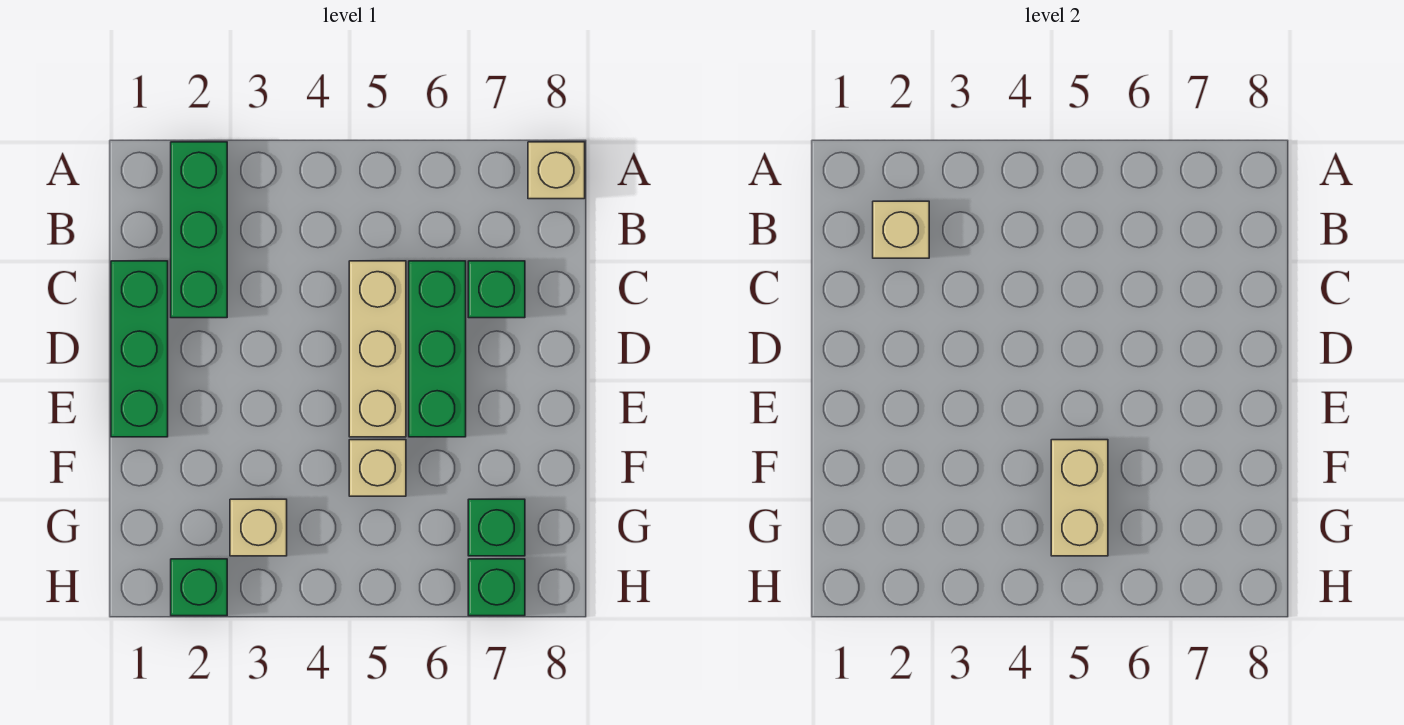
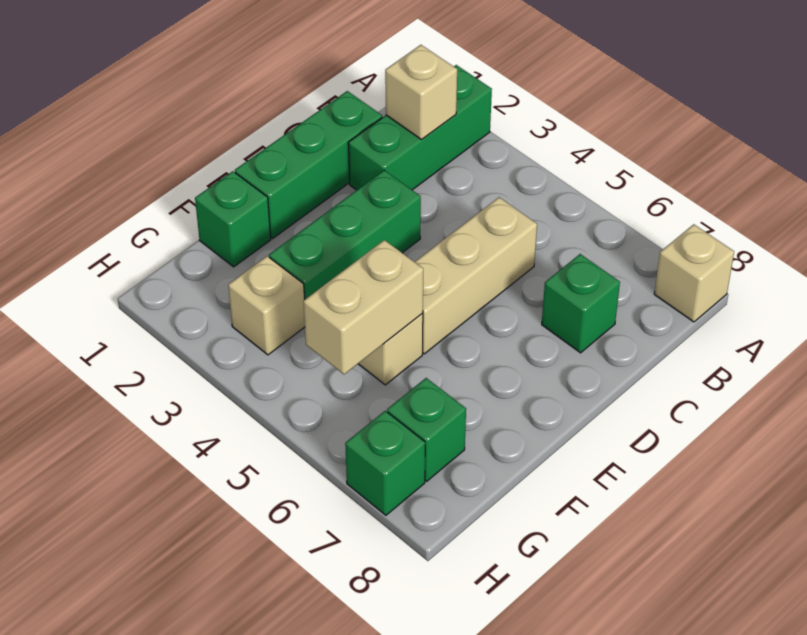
green 1x3 brick [409,261,466,437] -> green 1x3 brick moved to [269,170,421,299]
green 1x1 brick [171,559,227,616] -> green 1x1 brick moved to [195,171,271,267]

